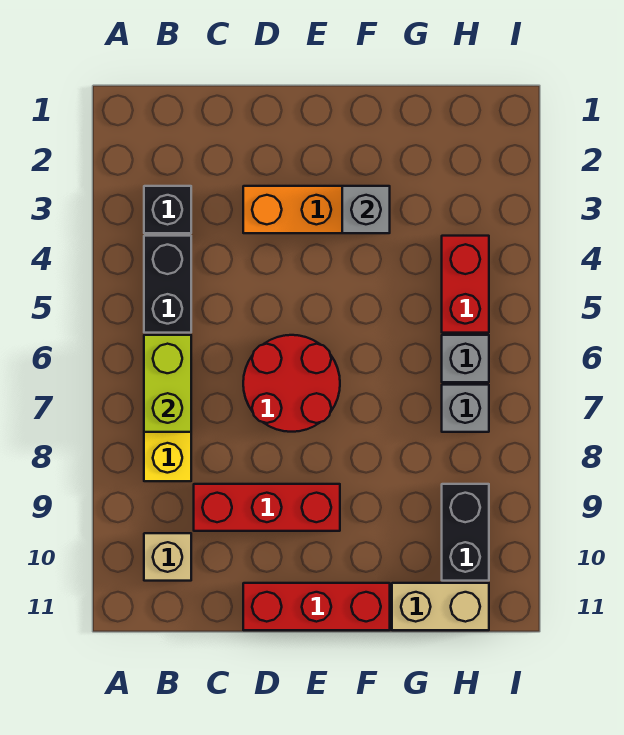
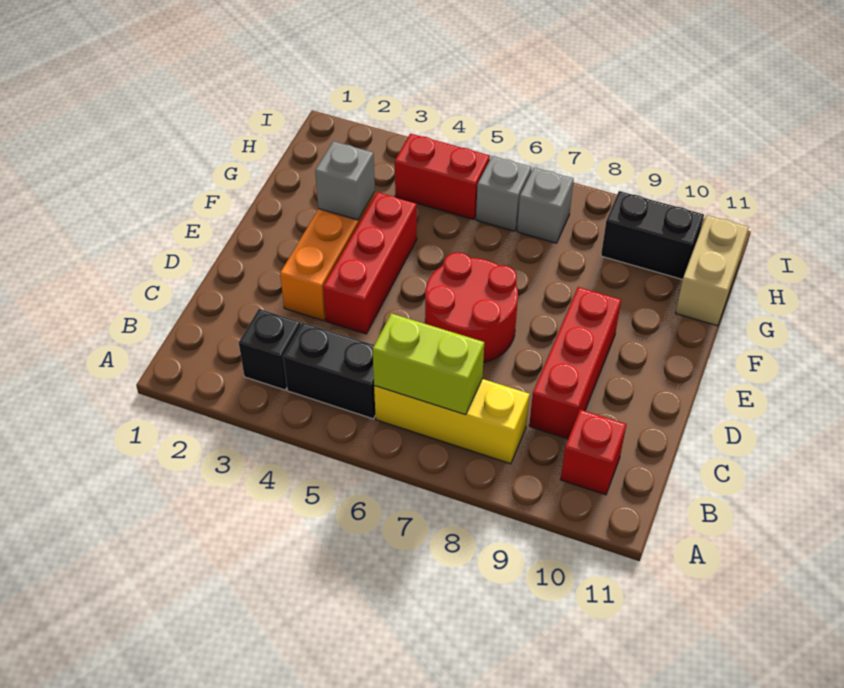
tan 1x1 brick [144,533,191,581] -> red 1x1 brick [561,410,626,495]
red 1x3 brick [243,583,390,630] -> red 1x3 brick moved to [323,192,417,334]

